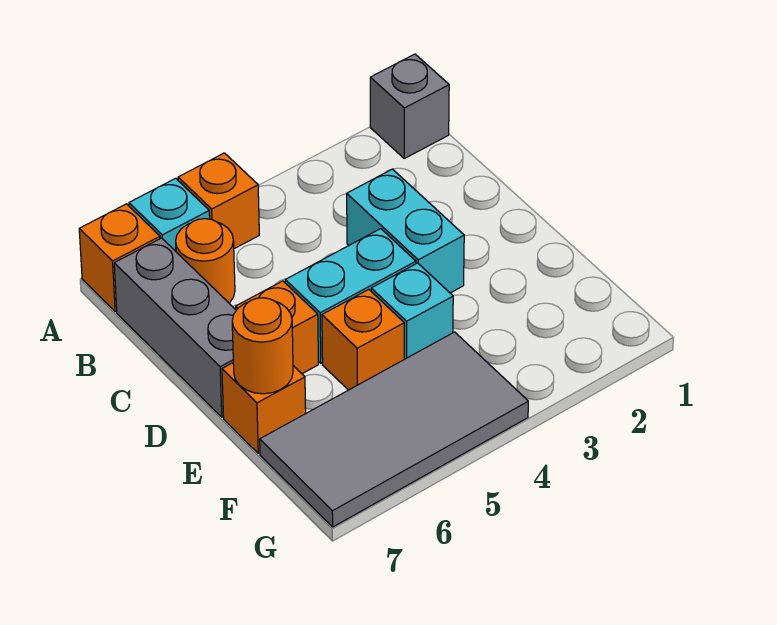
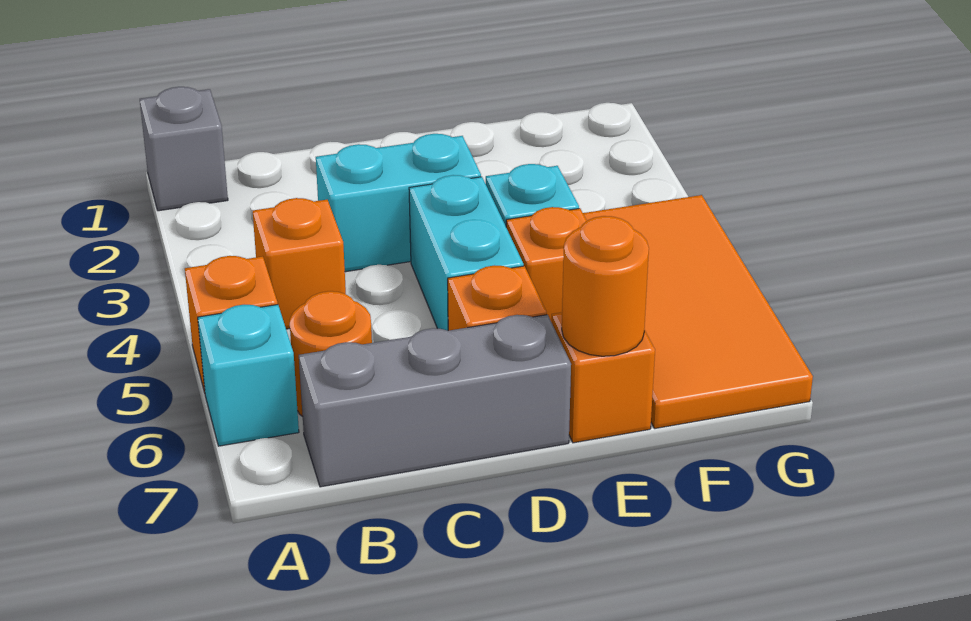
orange 1x1 brick [79,204,160,312] -> orange 1x1 brick moved to [252,198,346,329]
grey 2x4 tile [260,332,528,527] -> orange 2x4 tile [583,195,813,429]

